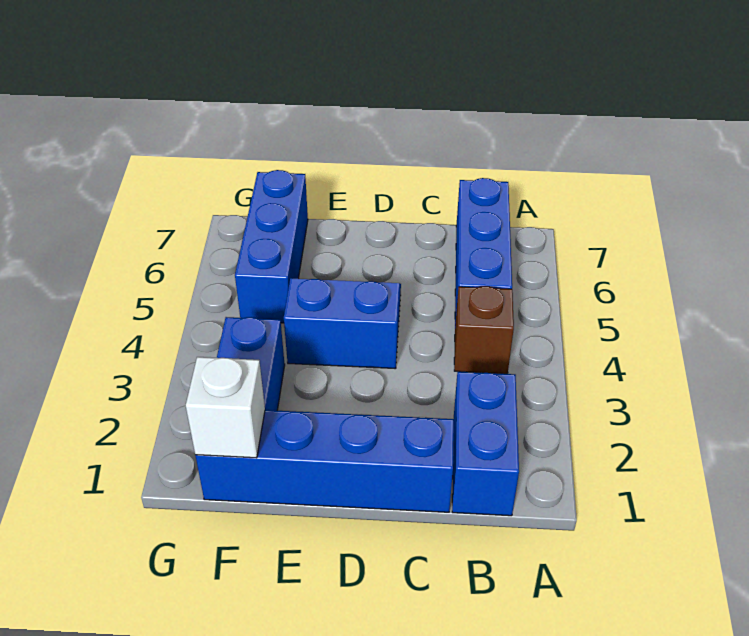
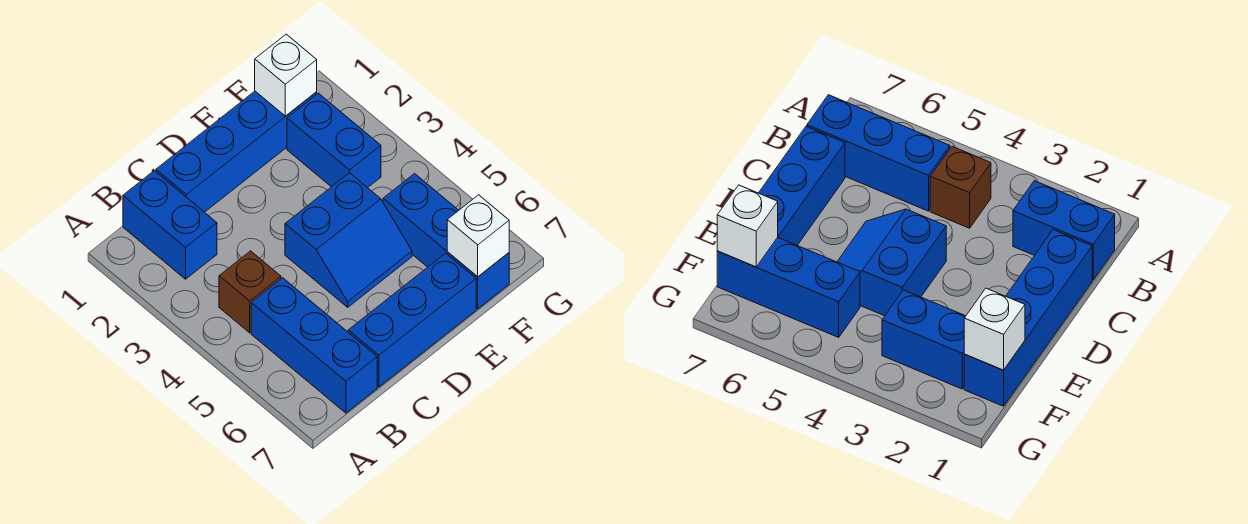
none -> blue 1x3 brick [348,253,476,387]
none -> white 1x1 brick [447,195,509,277]

